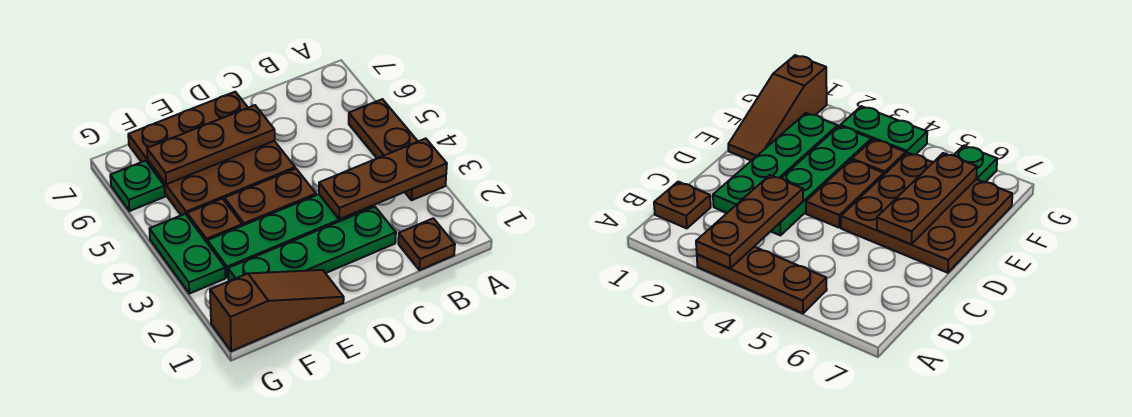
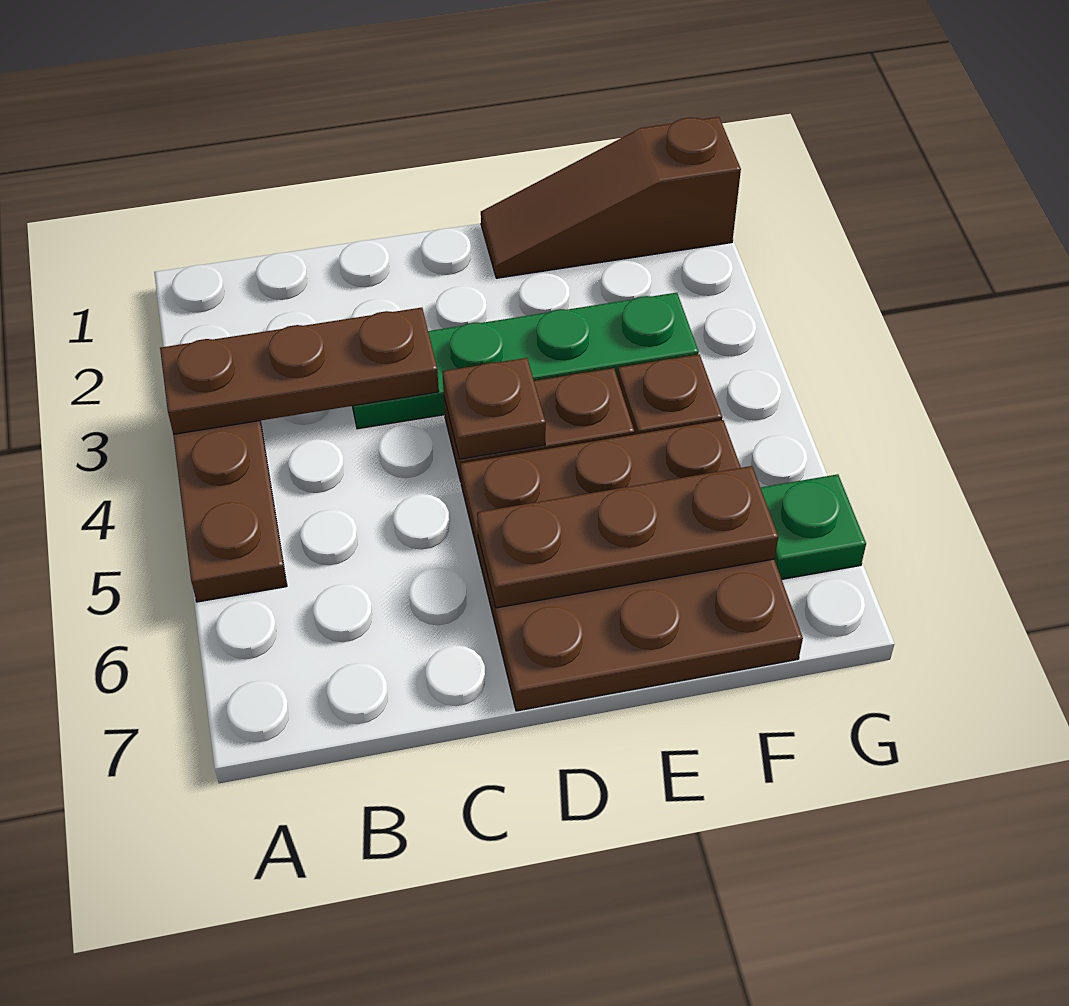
brown 1x1 plate [398,218,455,270] -> brown 1x1 plate moved to [442,358,546,459]
green 1x4 plate [228,207,396,281] -> none
green 1x2 plate [149,214,225,294] -> none

